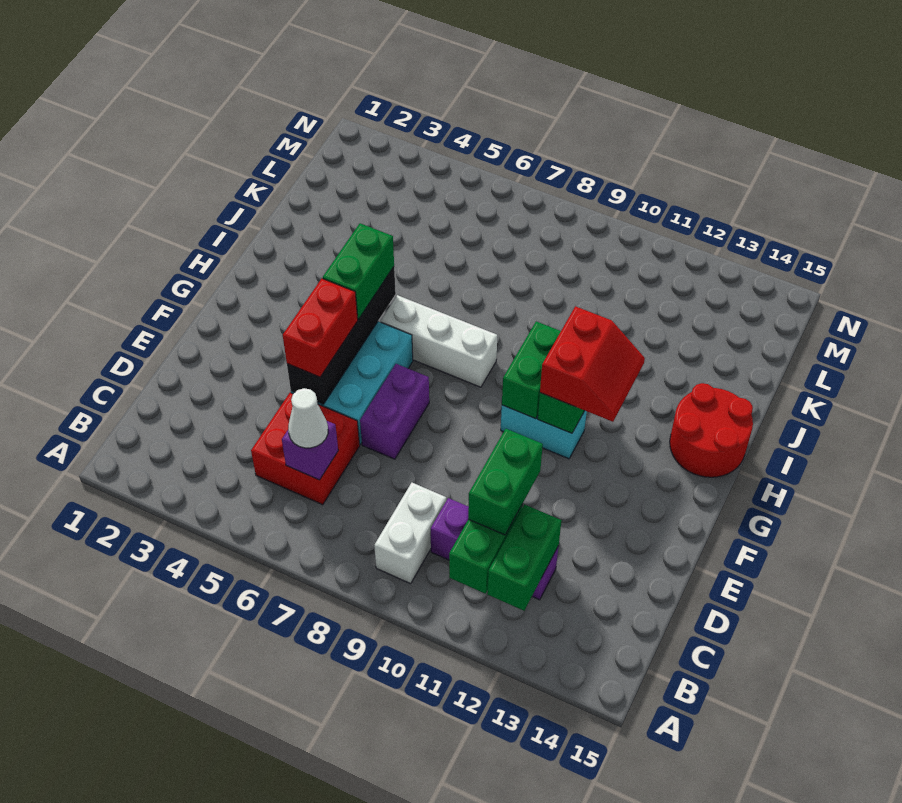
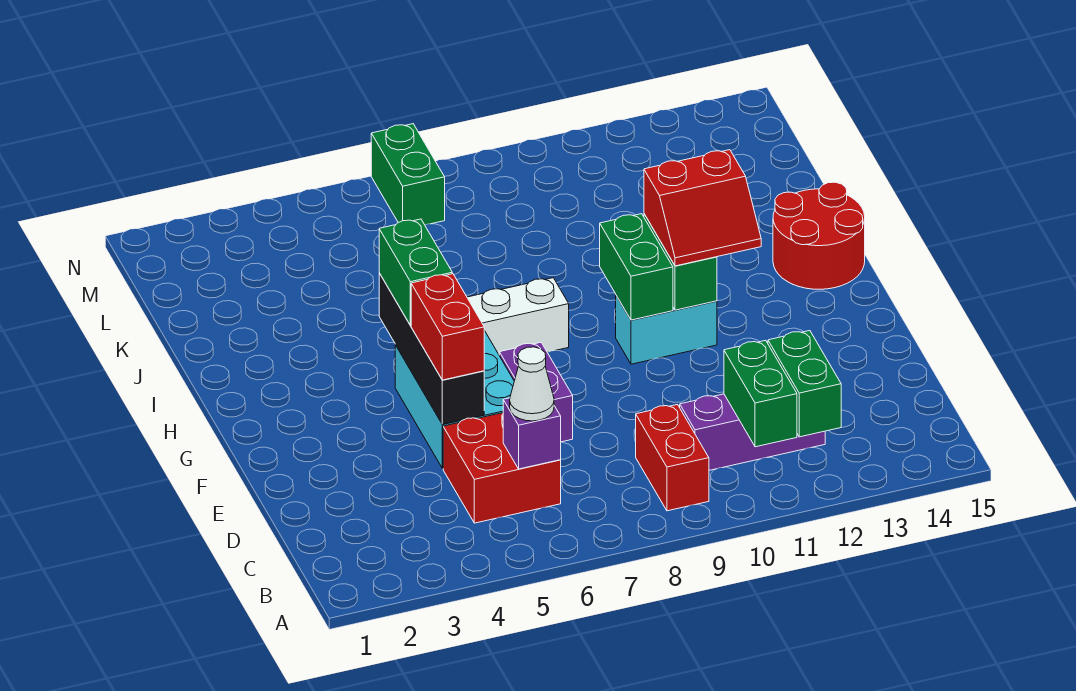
white 1x2 brick [374,483,446,584] -> red 1x2 brick [636,405,709,511]
green 1x2 brick [468,429,543,535] -> green 1x2 brick moved to [371,124,445,225]
red 2x2 slope [540,306,645,422] -> red 2x2 slope turned to [644,150,761,266]

